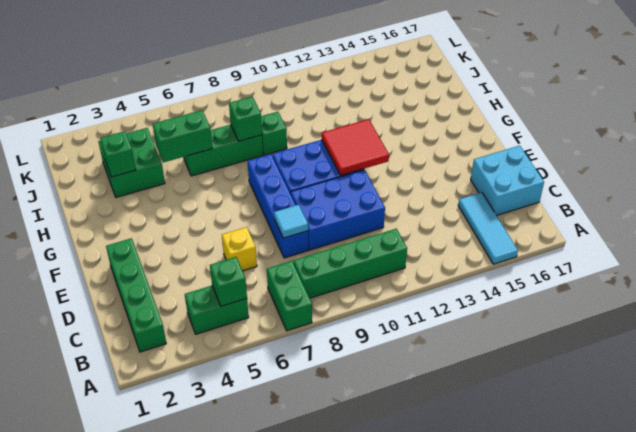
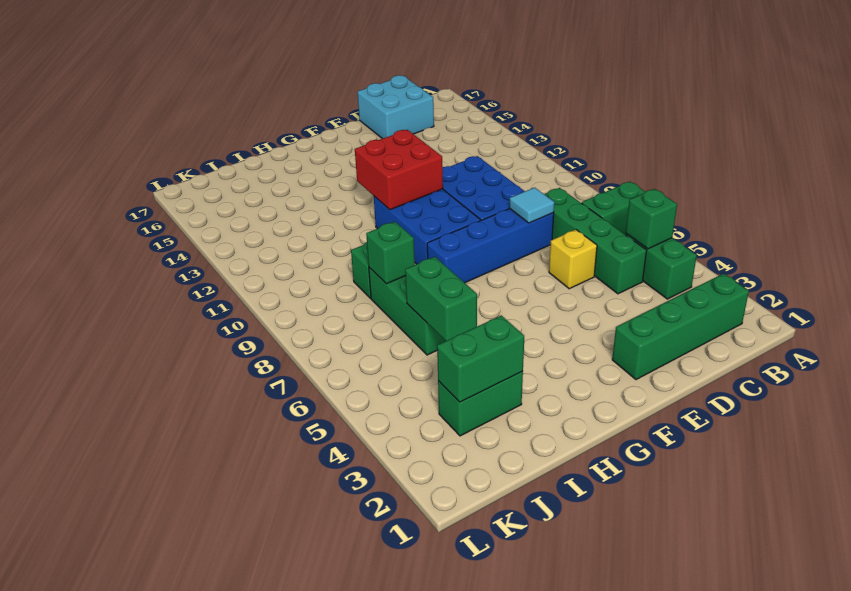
cyan 1x3 tile [458,192,518,264] -> none
green 1x4 brick [294,229,407,298] -> green 1x4 brick moved to [544,188,647,294]
red 2x2 tile [322,119,389,175] -> red 2x2 brick [355,130,443,210]
green 2x2 brick [98,128,165,197] -> green 1x2 brick [438,371,523,436]
green 1x1 brick [100,131,136,177] -> green 1x2 brick [437,315,524,402]

